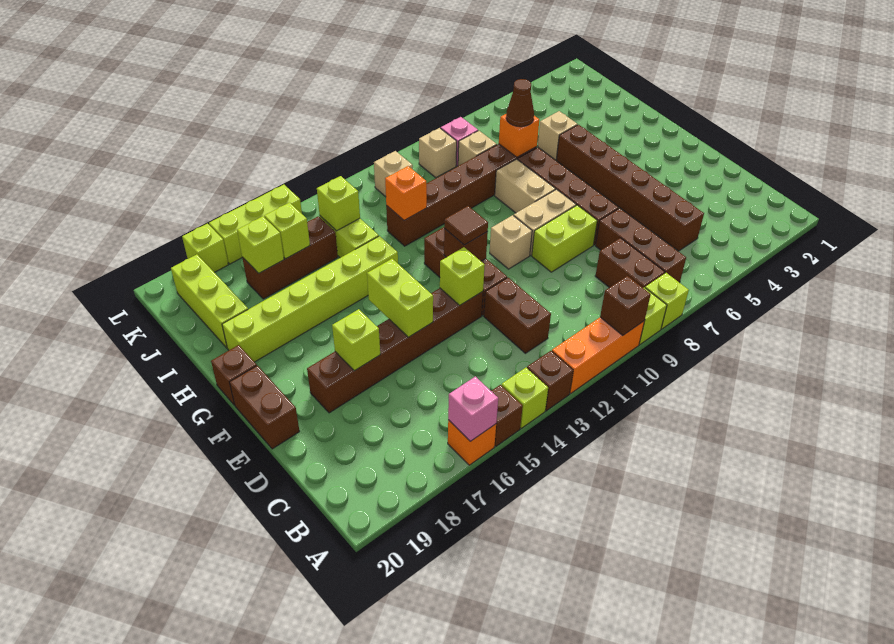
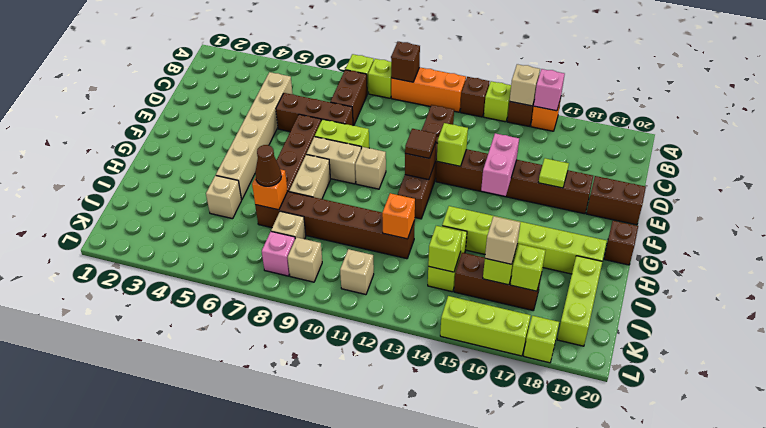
none -> tan 1x1 brick [510,64,540,106]
brown 1x3 brick [595,208,686,283] -> brown 1x3 brick turned to [276,93,353,131]
brown 1x6 brick [556,125,704,251] -> tan 1x6 brick [216,72,292,200]
lime 1x2 brick [367,259,433,337] -> pink 1x2 brick [481,133,519,196]
lime 1x1 brick [332,309,380,371] -> lime 1x1 tile [539,158,569,188]
brown 1x2 brick [230,366,300,449] -> brown 1x2 brick turned to [587,176,646,225]
none -> tan 1x1 brick [485,216,520,264]

